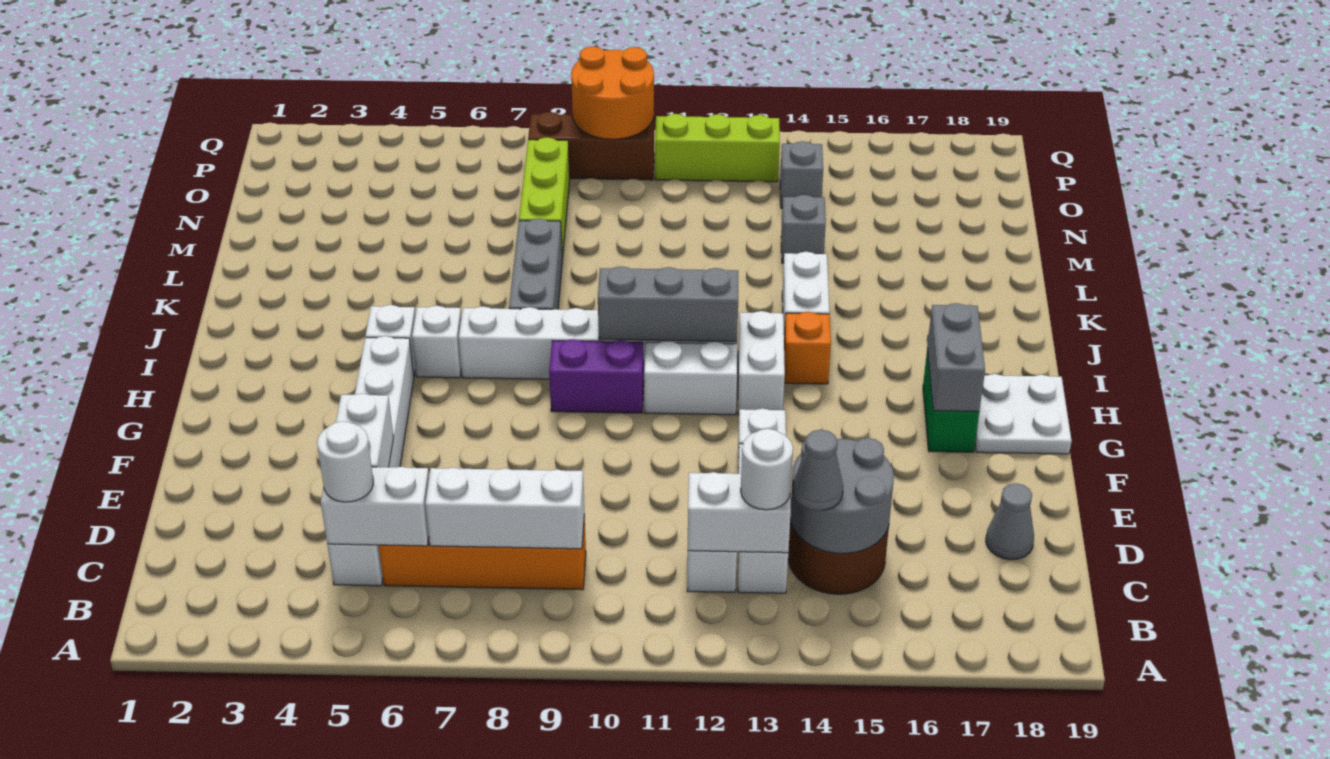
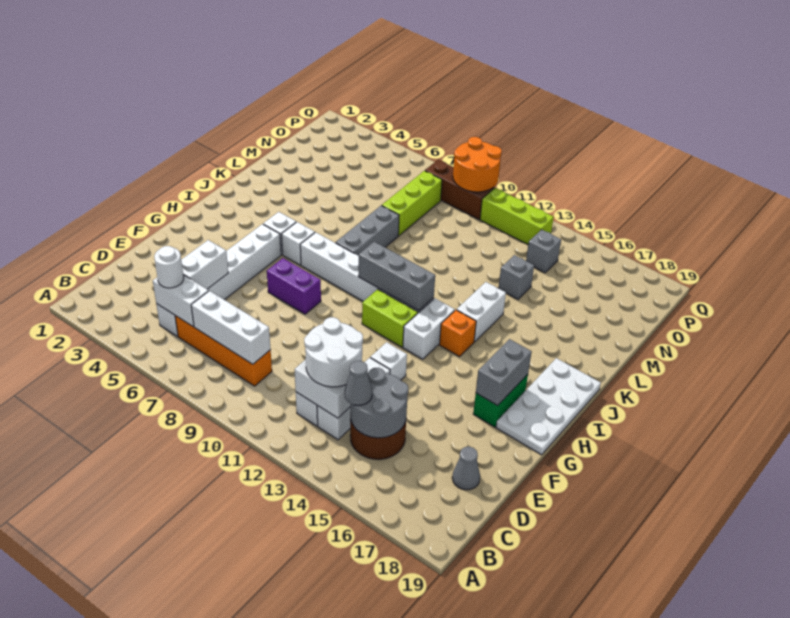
white 1x1 round brick [741,429,793,510] -> white 2x2 round brick [304,317,363,387]
white 2x2 plate [975,374,1072,454] -> white 2x4 plate [496,358,601,455]
purple 1x2 brick [549,339,644,413] -> purple 1x2 brick moved to [267,258,321,314]
white 1x2 brick [644,341,737,415] -> lime 1x2 brick [362,289,418,347]

